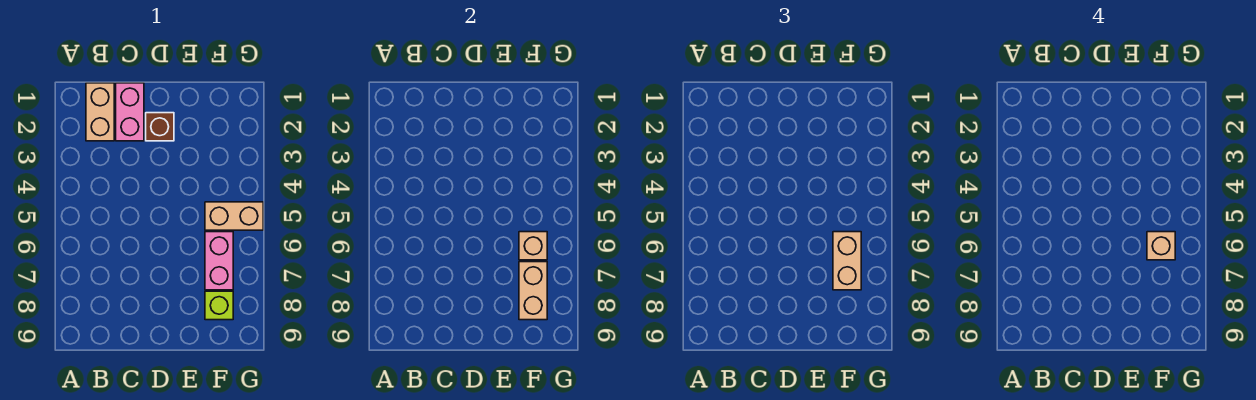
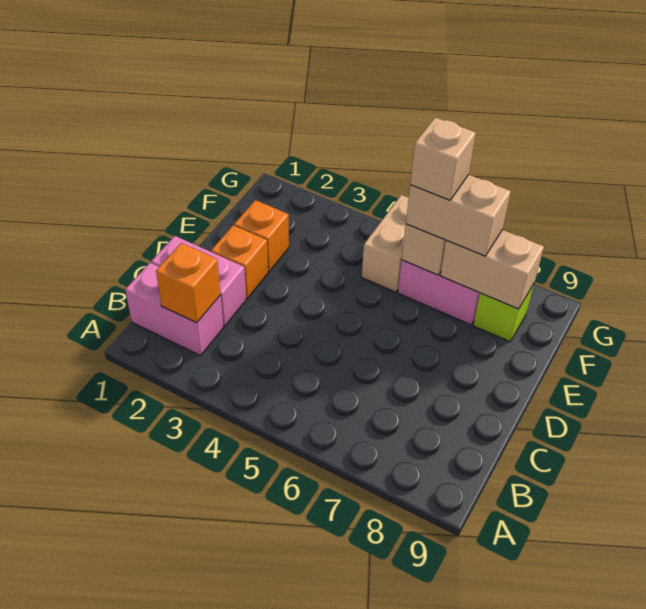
tan 1x2 brick [86,83,114,141] -> pink 1x2 brick [125,263,223,356]
none -> orange 1x1 brick [156,243,221,323]
brown 1x1 brick [146,113,174,141] -> orange 1x1 brick [211,225,268,298]
none -> orange 1x1 brick [234,200,289,272]

